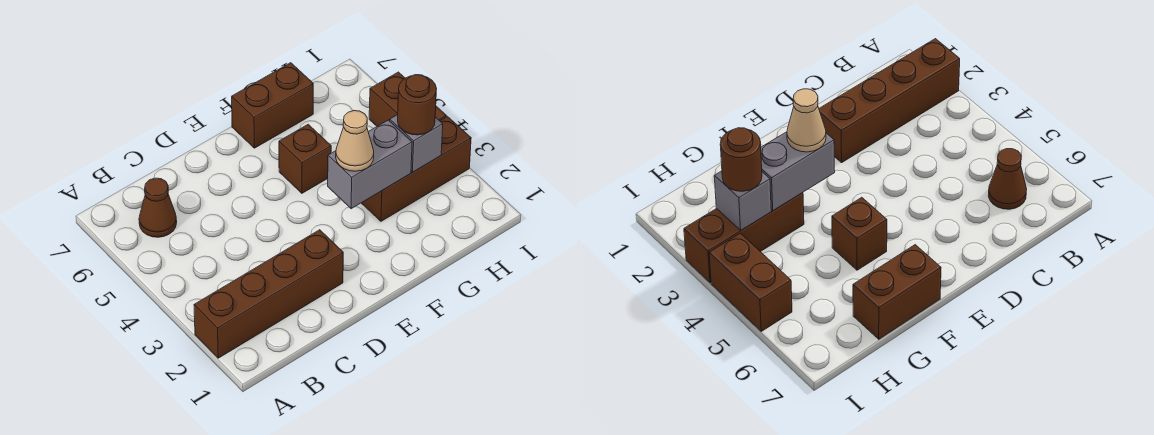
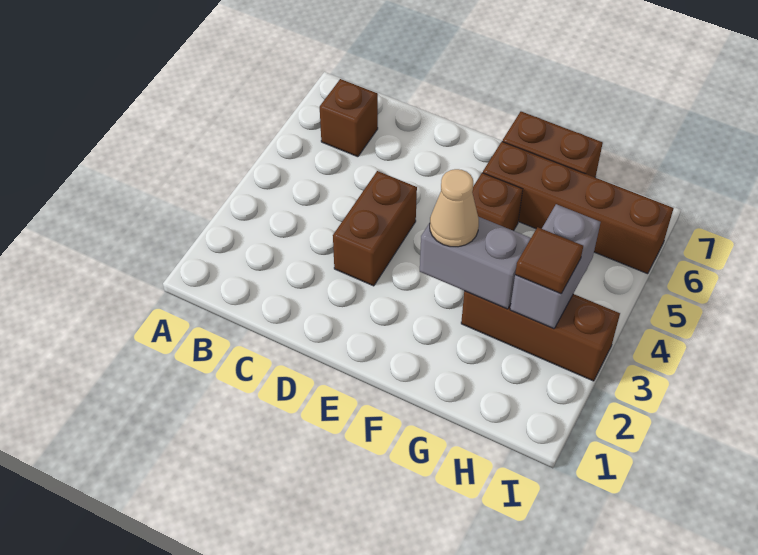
brown 1x4 brick [194,230,343,358] -> brown 1x4 brick moved to [483,142,673,274]
brown 1x1 cone [139,178,177,237] -> brown 1x1 brick [320,79,378,157]
grey 1x1 brick [390,115,443,172] -> grey 1x2 brick [510,204,600,329]
brown 1x1 round brick [398,75,437,135] -> brown 1x1 tile [515,227,583,294]
brown 1x2 brick [369,72,446,126] -> brown 1x2 brick moved to [333,171,417,286]

